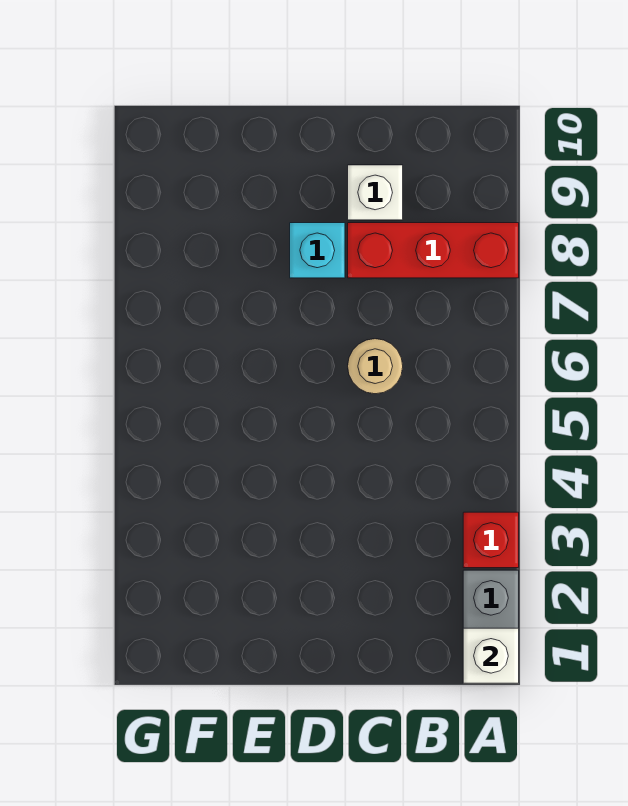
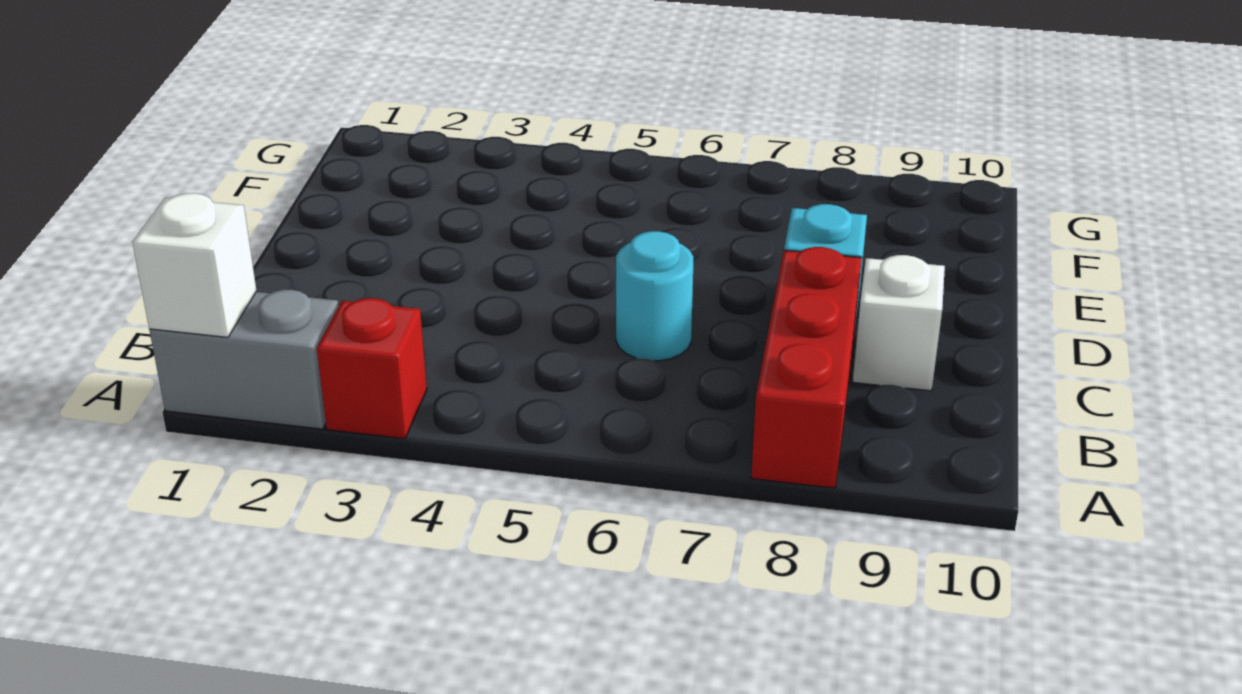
tan 1x1 round brick [348,339,403,394] -> cyan 1x1 round brick [616,231,693,361]

